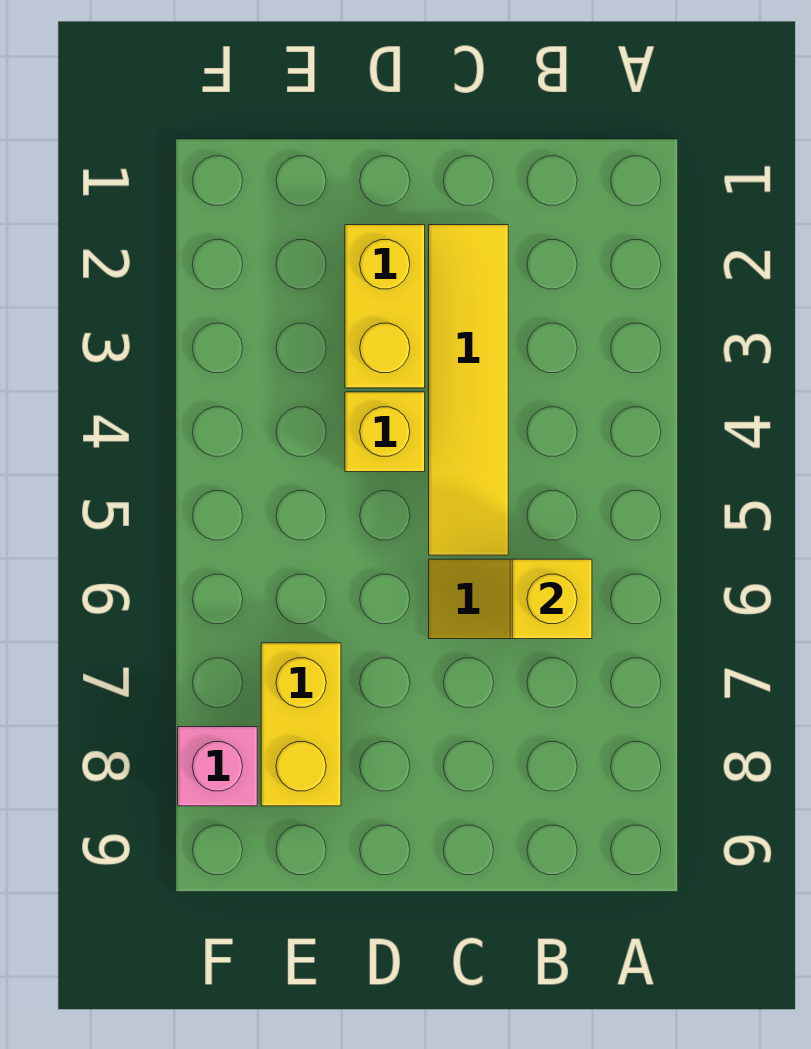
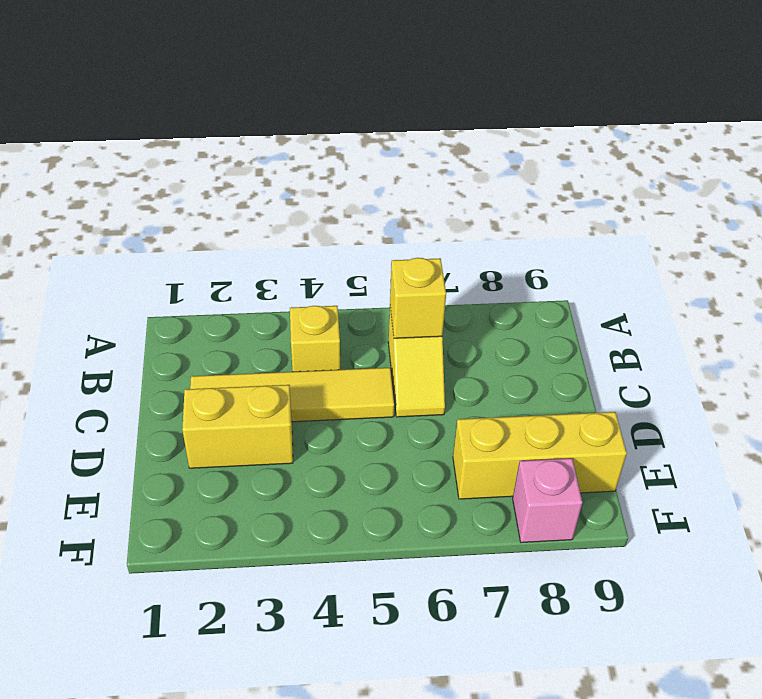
yellow 1x1 brick [345,392,425,472] -> yellow 1x1 brick moved to [290,306,340,372]
yellow 1x2 brick [261,643,341,806] -> yellow 1x3 brick [453,412,627,499]

